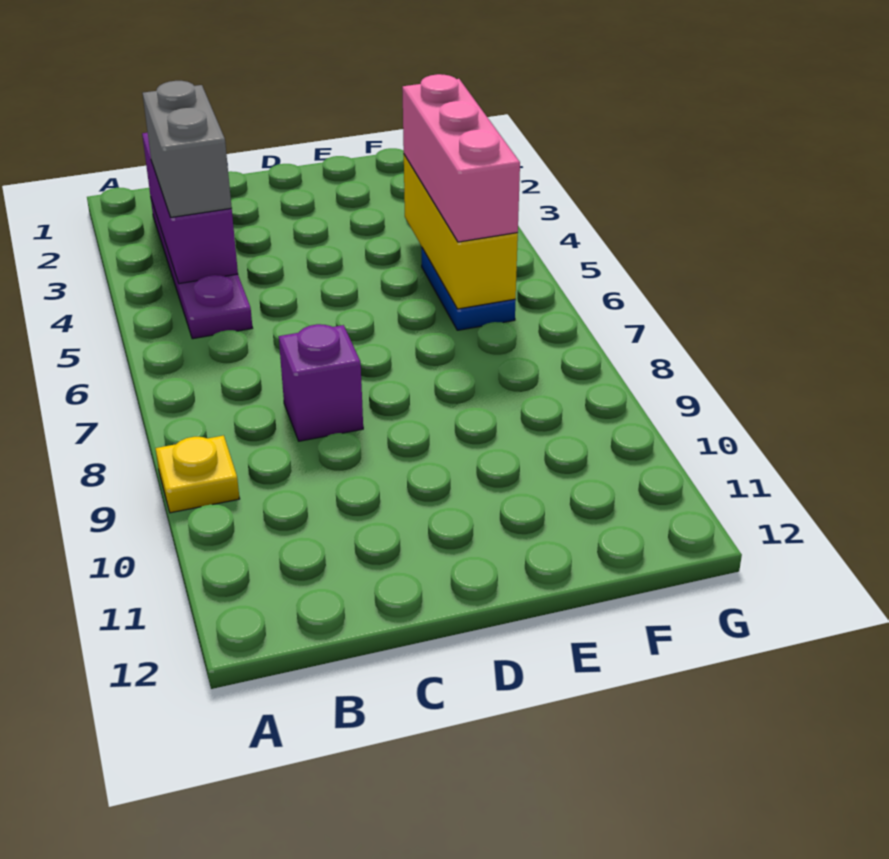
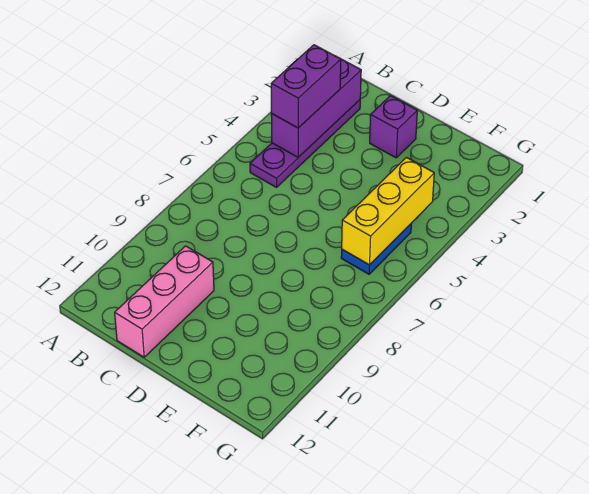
yellow 1x1 plate [155,435,240,513] -> none
grey 1x2 brick [143,81,232,217] -> purple 1x2 brick [271,45,341,128]
purple 1x1 brick [279,324,363,441] -> purple 1x1 brick moved to [370,96,417,158]
pink 1x3 brick [402,74,520,242] -> pink 1x3 brick moved to [115,246,214,357]

